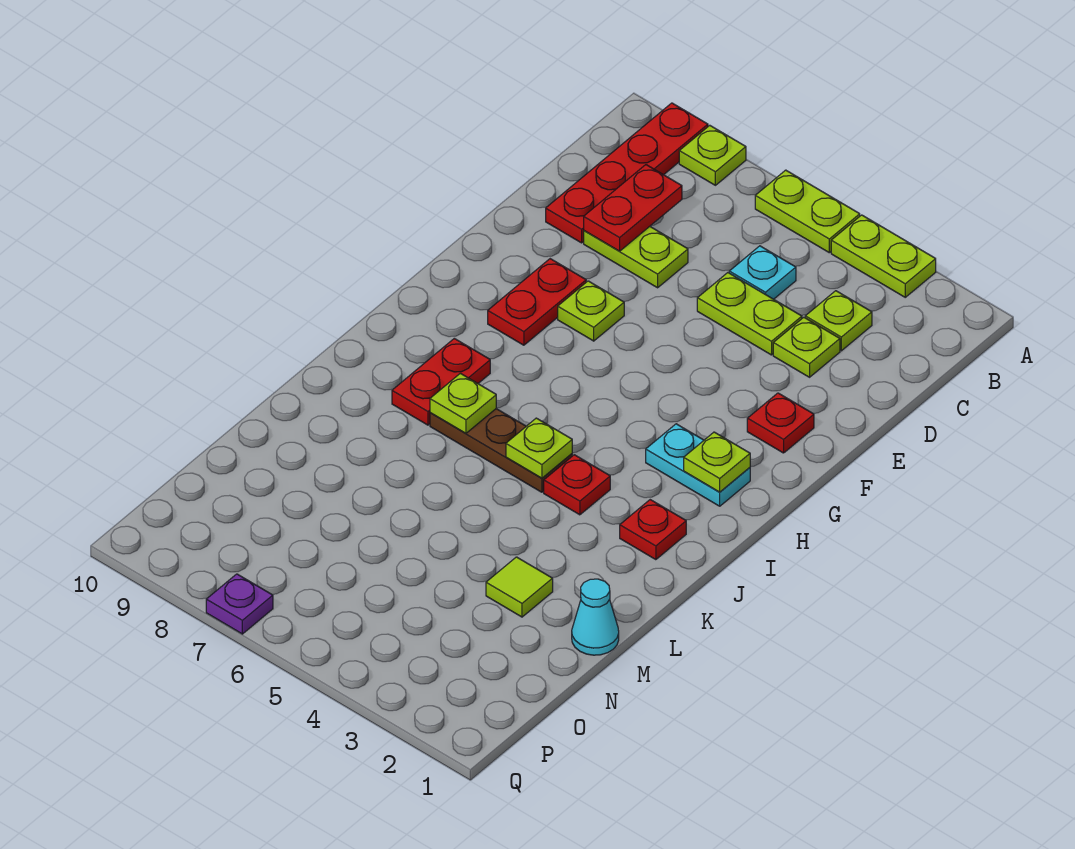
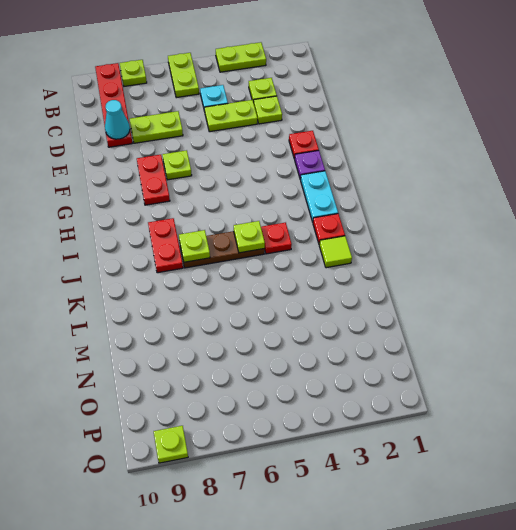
lime 1x2 plate [755,170,860,253] -> lime 1x2 plate turned to [168,53,199,98]
red 1x2 plate [584,165,682,251] -> none
cyan 1x2 plate [646,424,750,506] -> cyan 1x2 plate turned to [300,171,338,222]
lime 1x1 plate [684,432,750,492] -> lime 1x1 plate moved to [154,426,188,463]
cyan 1x1 cone [572,579,619,655] -> cyan 1x1 cone moved to [105,100,130,139]
lime 1x1 tile [486,557,553,617] -> lime 1x1 tile moved to [319,236,352,268]
purple 1x1 plate [206,574,273,634] -> purple 1x1 plate moved to [295,150,325,179]

